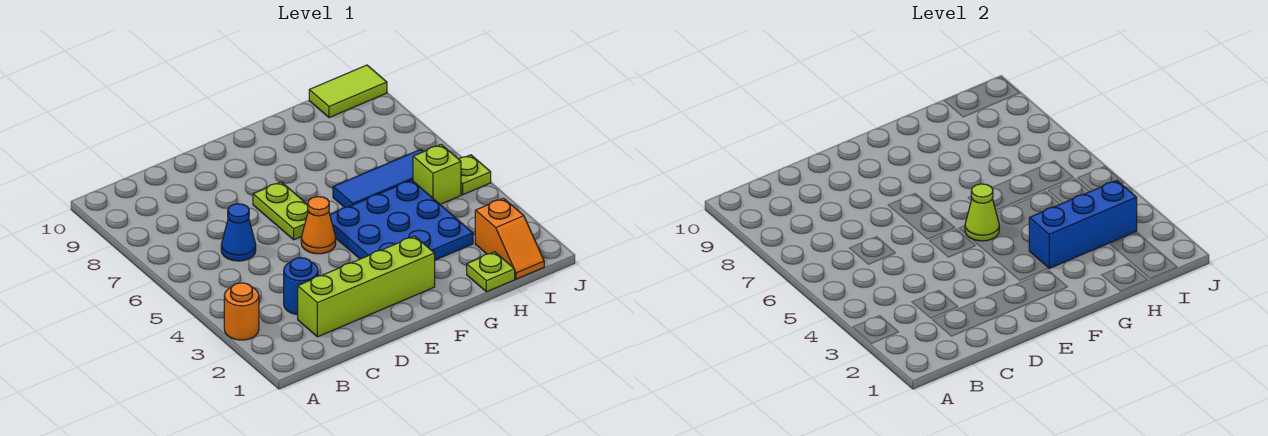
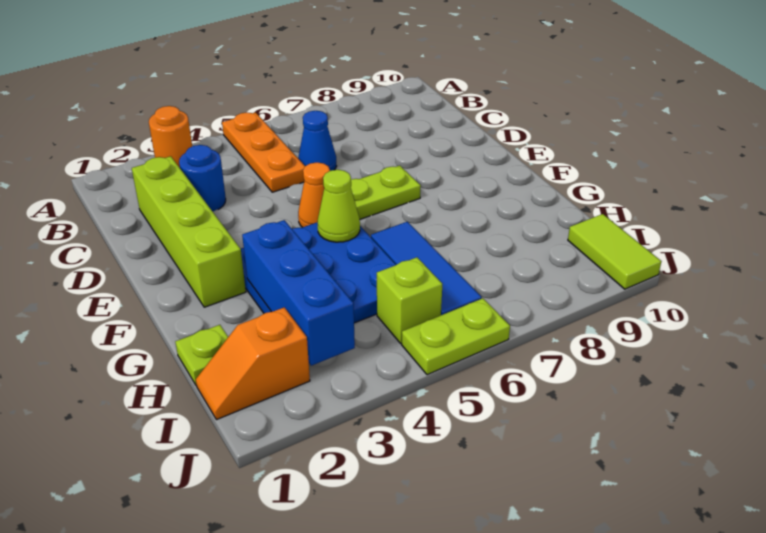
none -> orange 1x3 plate [222,112,305,192]
lime 1x1 plate [459,155,491,195] -> lime 1x2 plate [402,298,510,375]

